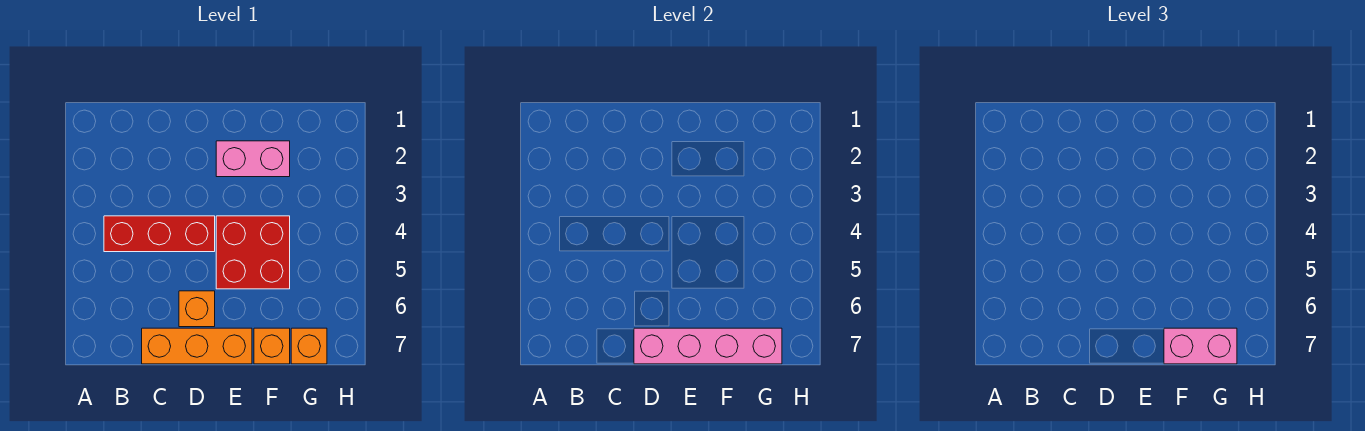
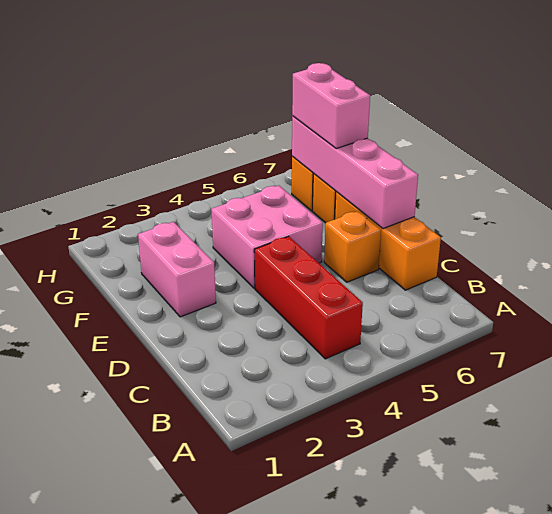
red 2x2 brick [216,216,290,289] -> pink 2x2 brick [212,185,323,288]

